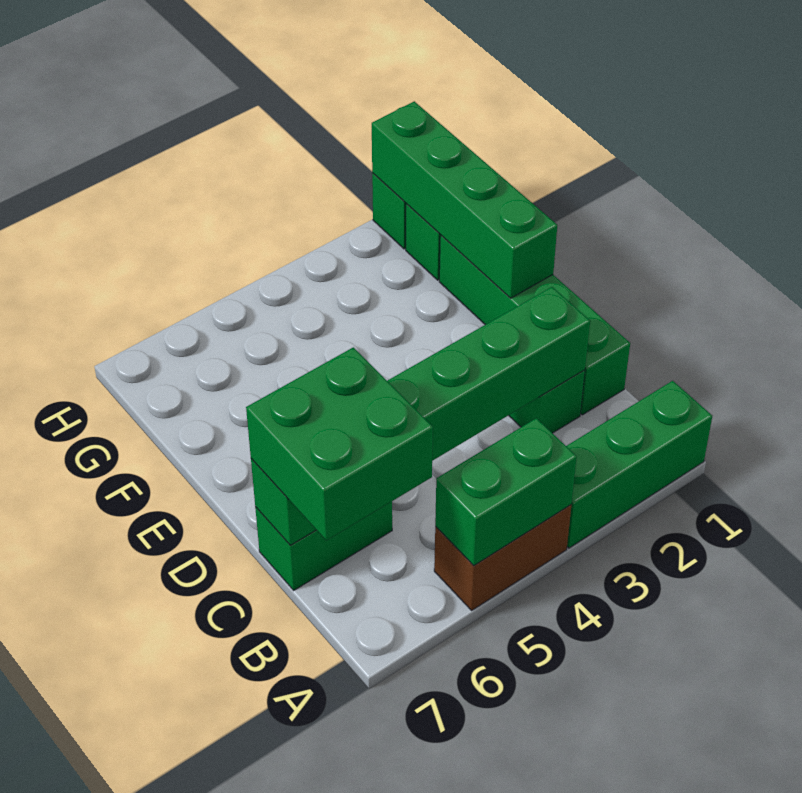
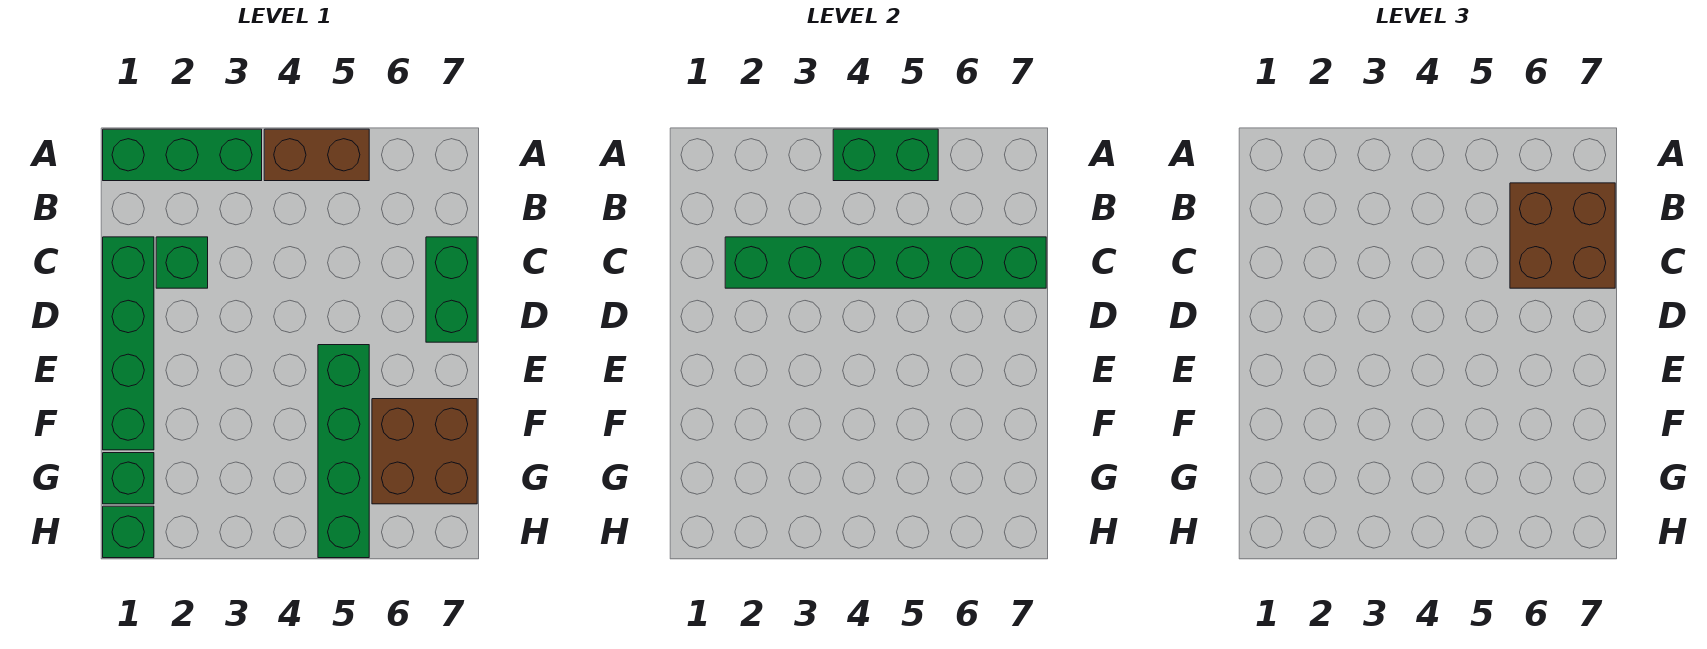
green 2x2 brick [246,347,433,540] -> brown 2x2 brick [1510,183,1615,288]
green 1x2 brick [255,502,392,590] -> green 1x2 brick turned to [426,237,477,342]
green 1x4 brick [372,101,557,298] -> green 1x4 brick moved to [318,345,369,558]
none -> brown 2x2 brick [372,399,477,504]

